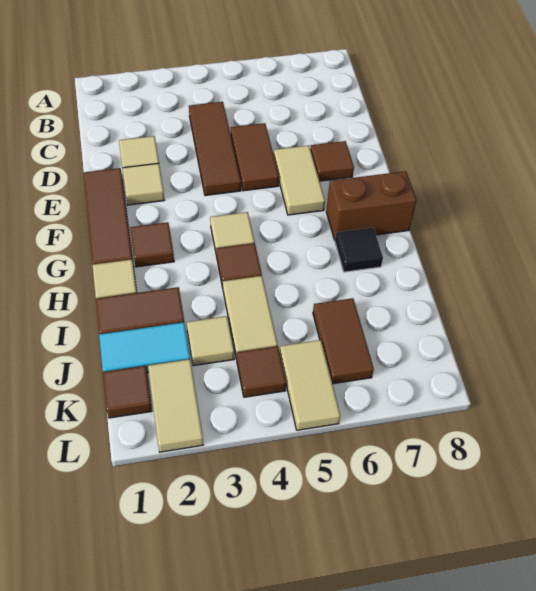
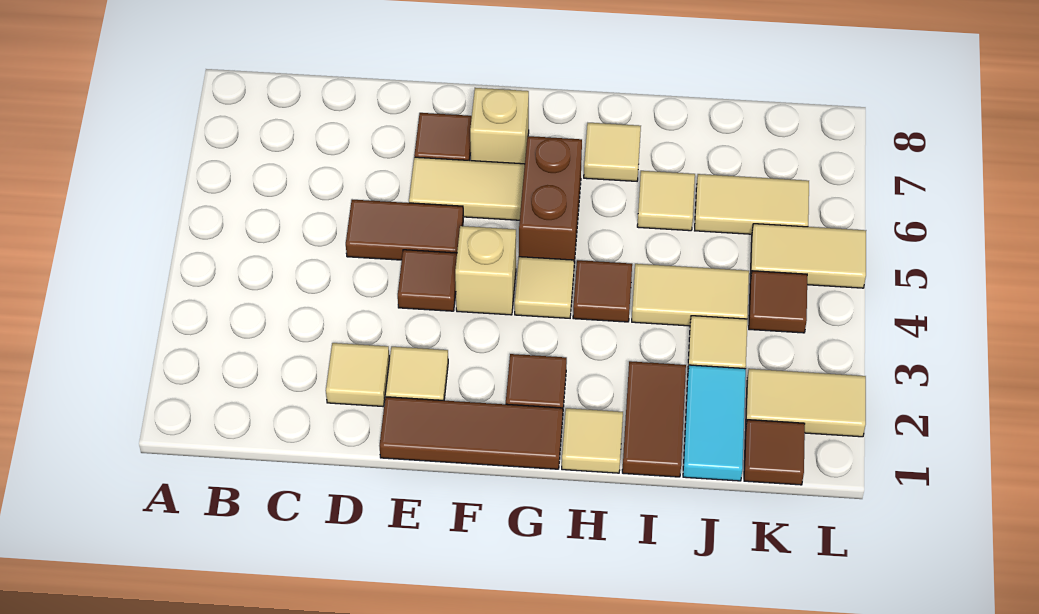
brown 1x3 tile [189,102,241,196] -> brown 1x1 tile [398,250,457,311]
none -> tan 1x1 brick [455,226,516,315]
none -> tan 1x1 brick [470,88,529,164]
brown 1x2 brick [326,171,417,240] -> brown 1x2 brick moved to [519,136,582,263]
black 1x1 tile [335,228,383,272] -> tan 1x1 tile [584,123,641,181]
none -> tan 1x1 tile [637,171,695,231]
brown 1x2 tile [313,298,374,384] -> tan 1x2 tile [695,174,809,234]

